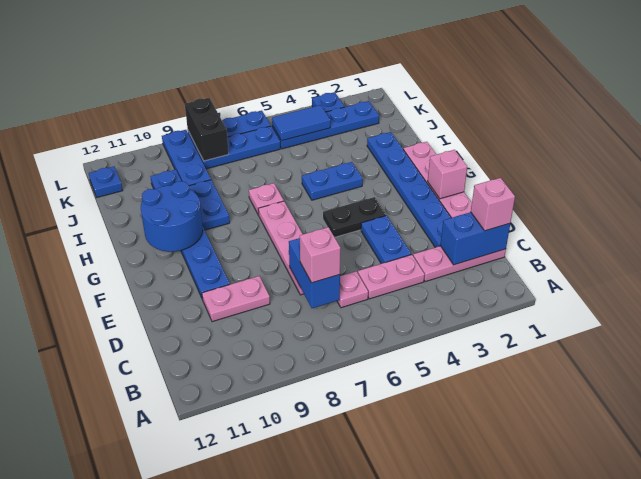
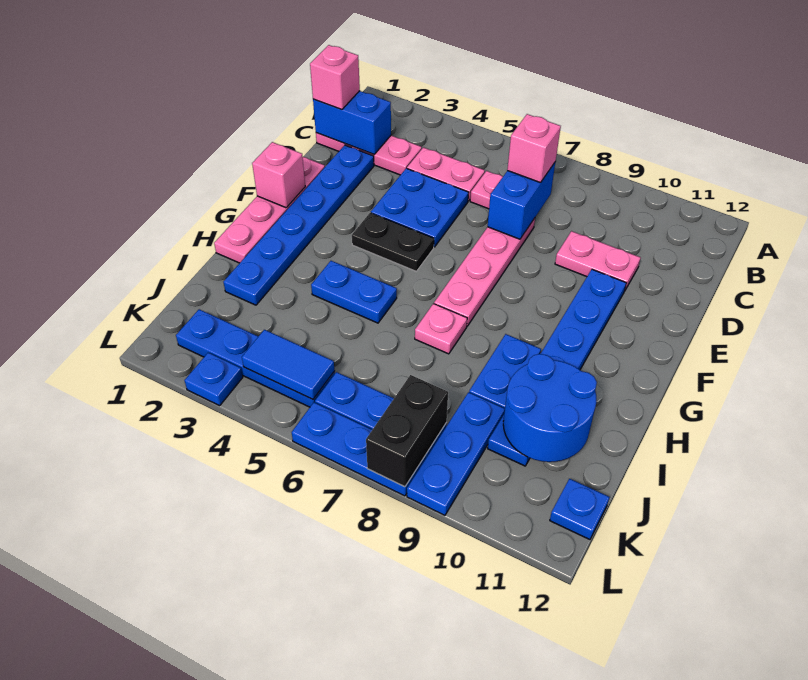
blue 1x2 plate [361,216,411,264] -> blue 2x2 plate [371,168,469,247]
blue 2x2 round brick [141,181,203,252] -> blue 2x2 round brick moved to [503,354,597,462]

